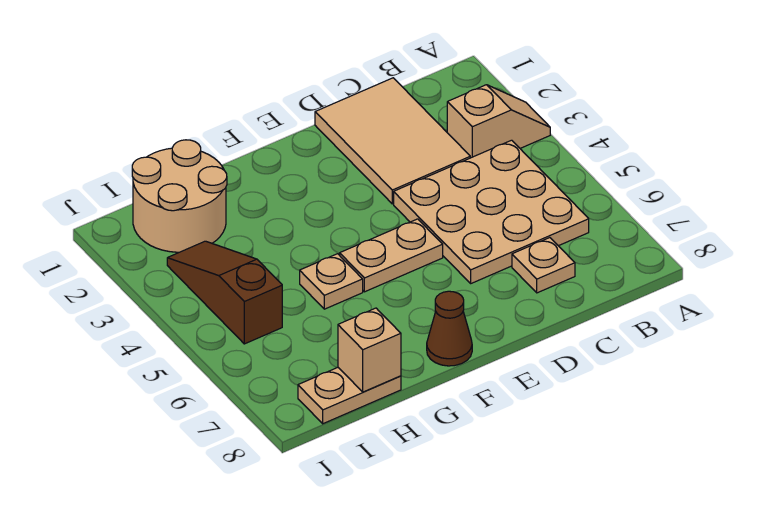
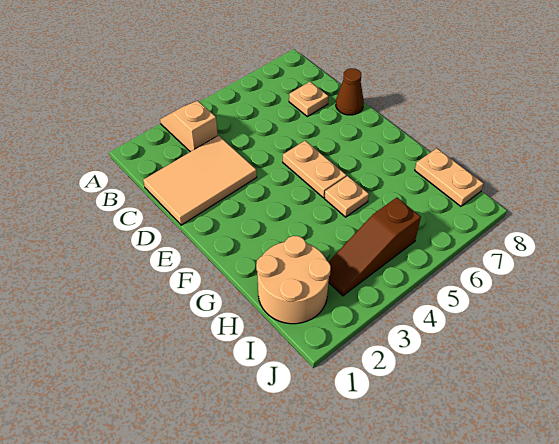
tan 3x3 plate [394,140,589,283] -> none
brown 1x1 cone [427,291,472,366] -> brown 1x1 cone moved to [336,68,364,115]
tan 1x1 brick [338,308,401,392] -> none

